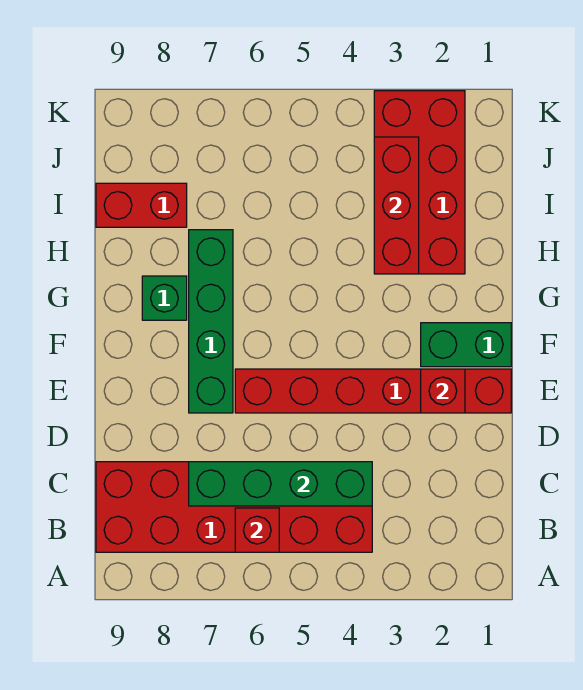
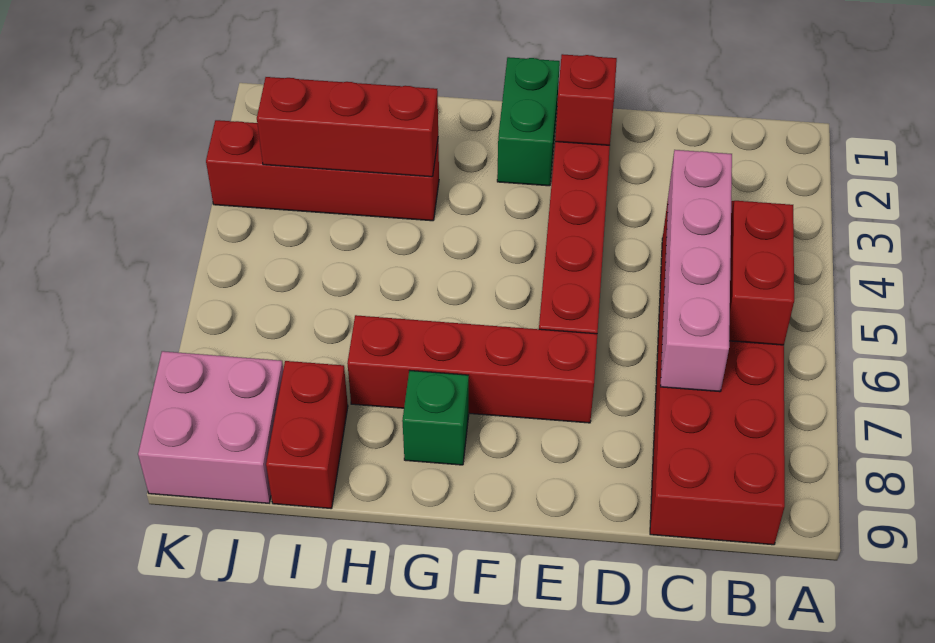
red 1x1 brick [235,508,279,552] -> red 1x2 brick [729,201,794,345]
green 1x4 brick [189,462,372,506] -> pink 1x4 brick [660,150,732,392]
green 1x4 brick [189,230,233,413] -> red 1x4 brick [347,315,597,423]
red 2x4 brick [374,91,465,274] -> red 1x4 brick [206,120,439,221]
none -> pink 2x2 brick [138,351,283,503]

